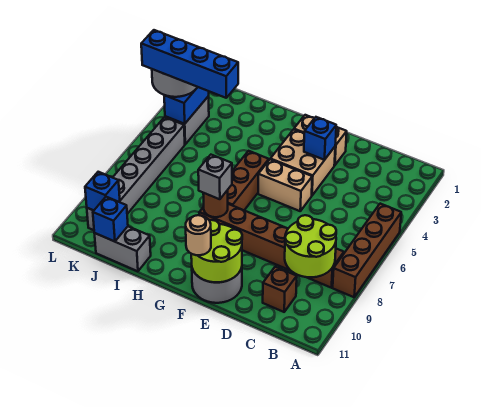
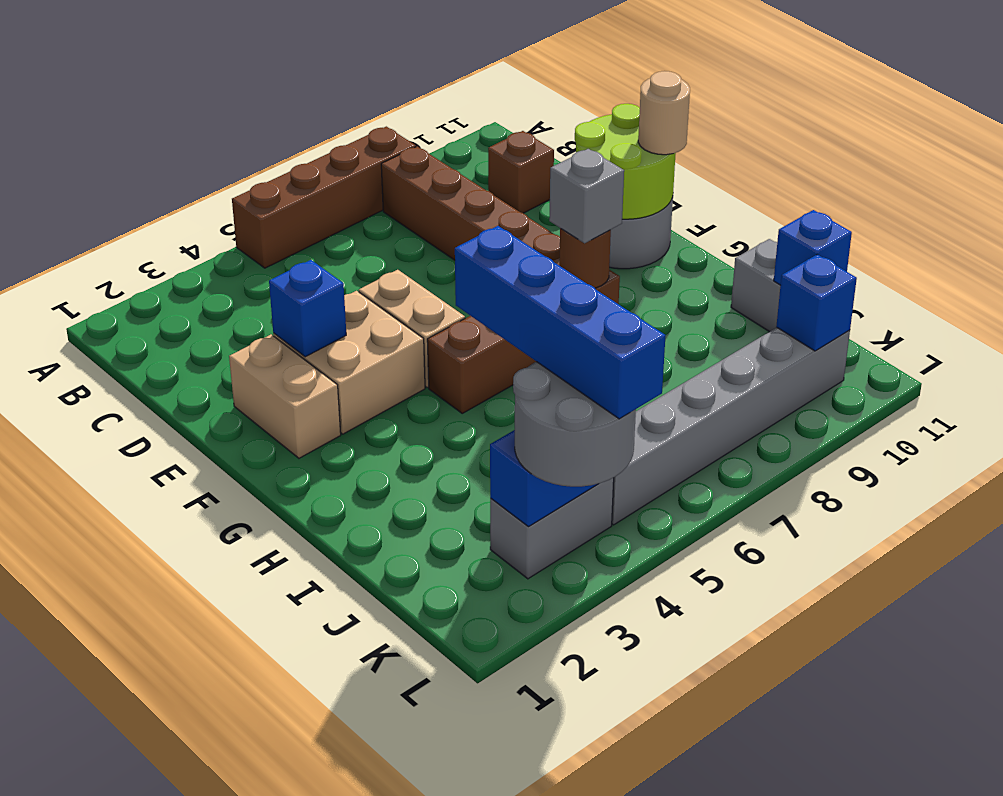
lime 2x2 round brick [285,215,336,277] -> none

